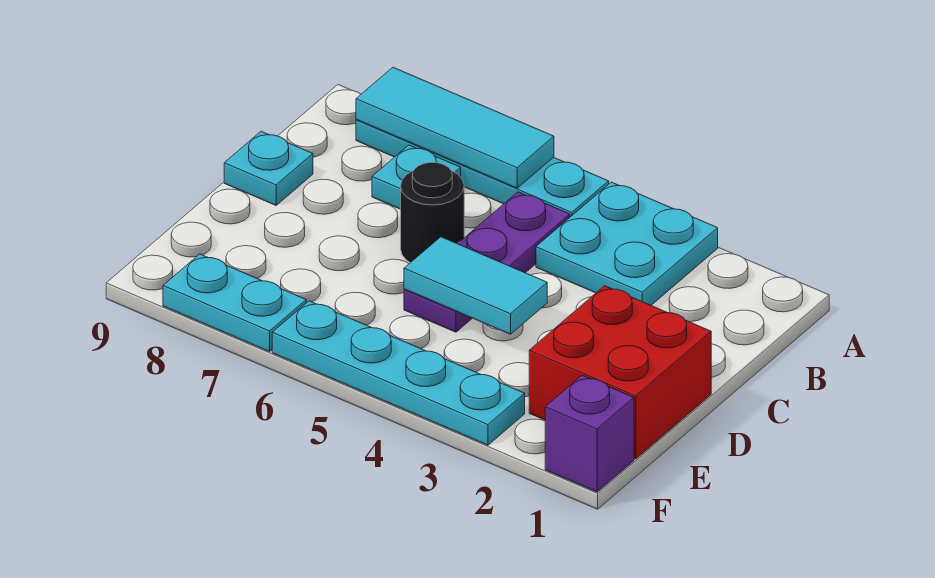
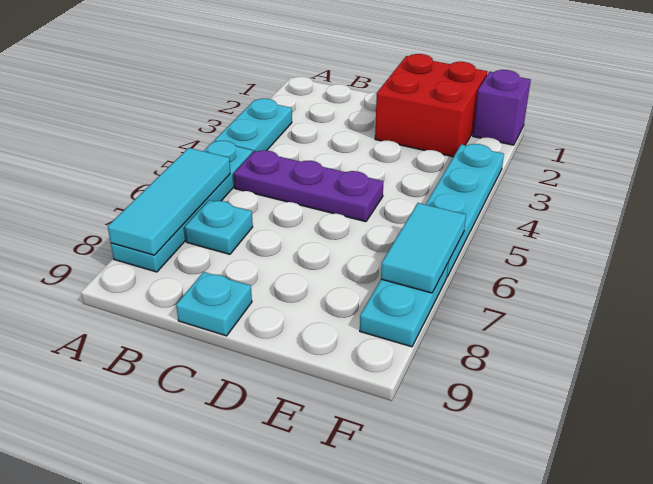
cyan 2x2 plate [536,182,718,305] -> cyan 1x2 plate [215,99,292,152]
black 1x1 round brick [401,162,464,263] -> none
cyan 1x2 tile [404,237,547,334] -> cyan 1x2 tile moved to [381,203,466,293]

